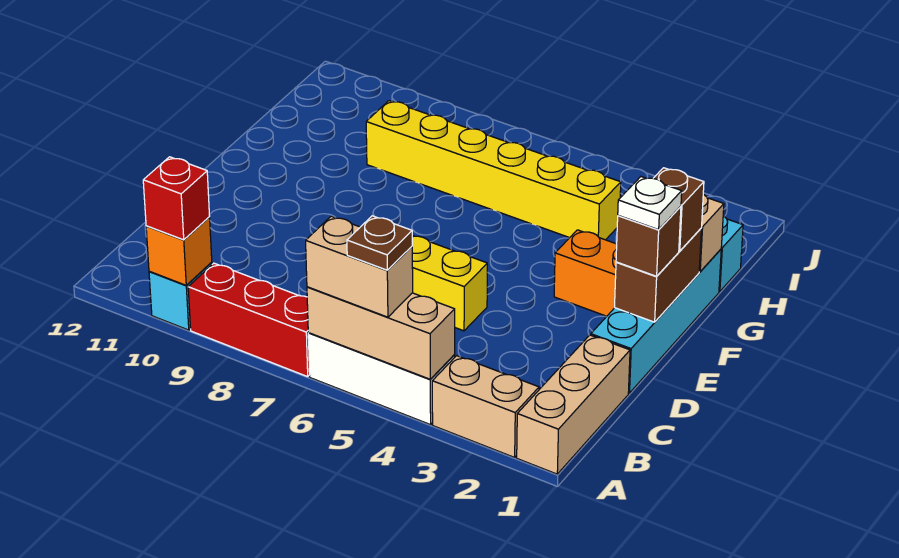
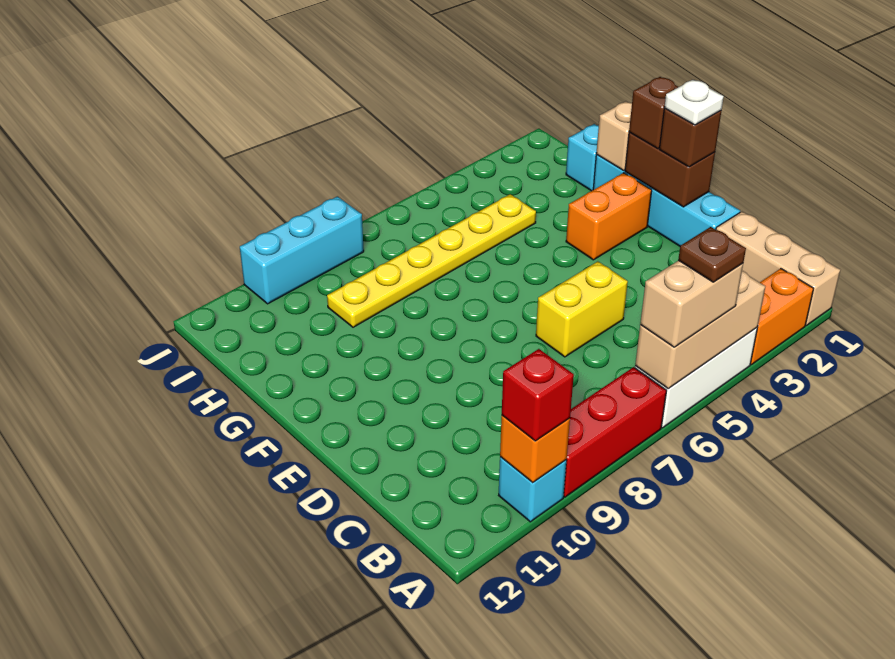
tan 1x2 brick [432,356,539,457] -> orange 1x2 brick [750,269,813,365]
yellow 1x6 brick [366,101,621,240] -> yellow 1x6 plate [327,194,536,327]
none -> cyan 1x3 brick [240,196,364,304]

